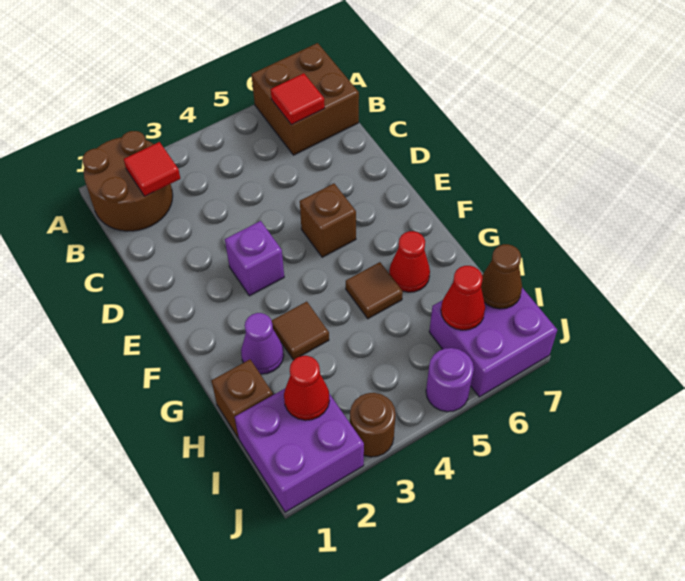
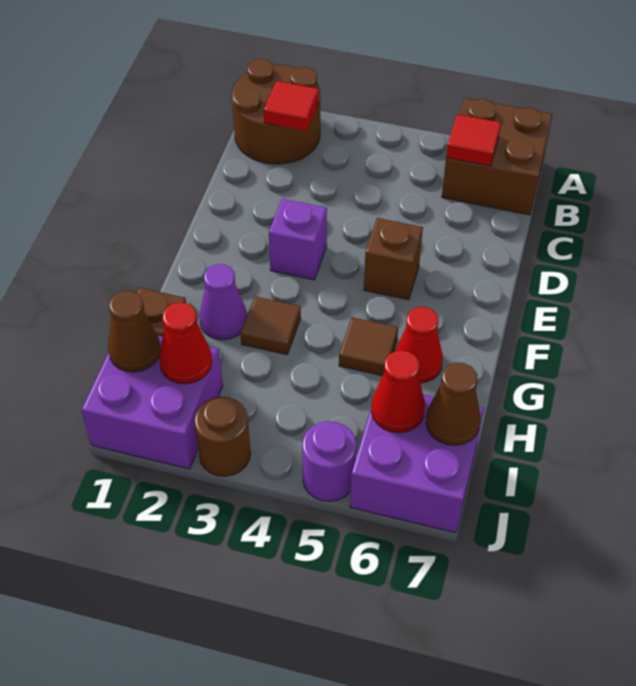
none -> brown 1x1 cone [108,291,161,372]

